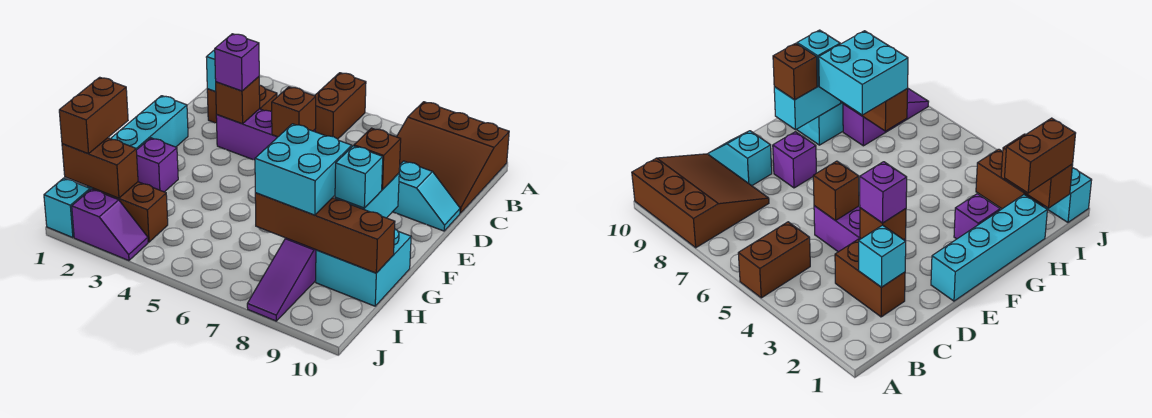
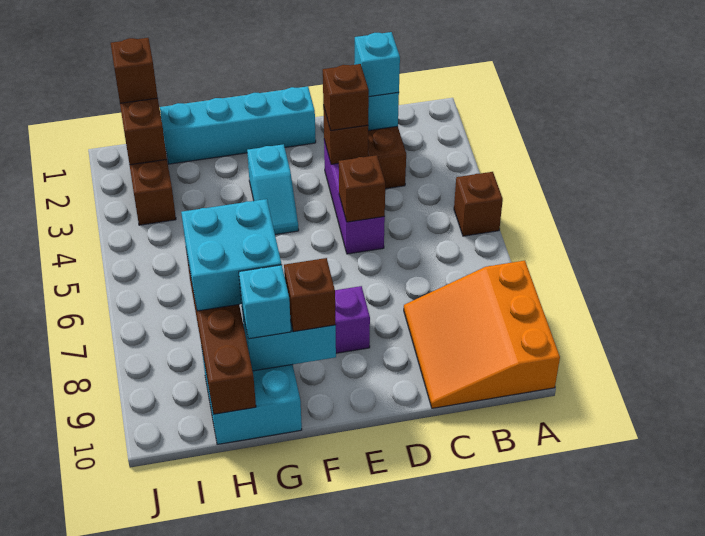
brown 1x2 brick [315,73,366,139] -> brown 1x1 brick [454,172,503,236]
brown 3x3 slope [397,102,509,213] -> orange 3x3 slope [404,261,560,408]
purple 1x1 brick [215,34,259,91] -> brown 1x1 brick [323,64,369,130]
cyan 1x2 slope [393,161,460,231] -> cyan 1x2 slope moved to [247,144,299,235]
purple 1x1 brick [136,138,178,192] -> none
brown 1x2 brick [59,77,128,154] -> brown 1x1 brick [111,38,158,103]
purple 1x3 slope [247,238,316,321] -> none
cyan 1x1 brick [44,178,90,238] -> cyan 1x1 brick moved to [354,32,400,97]
purple 1x2 slope [72,189,148,261] -> none

